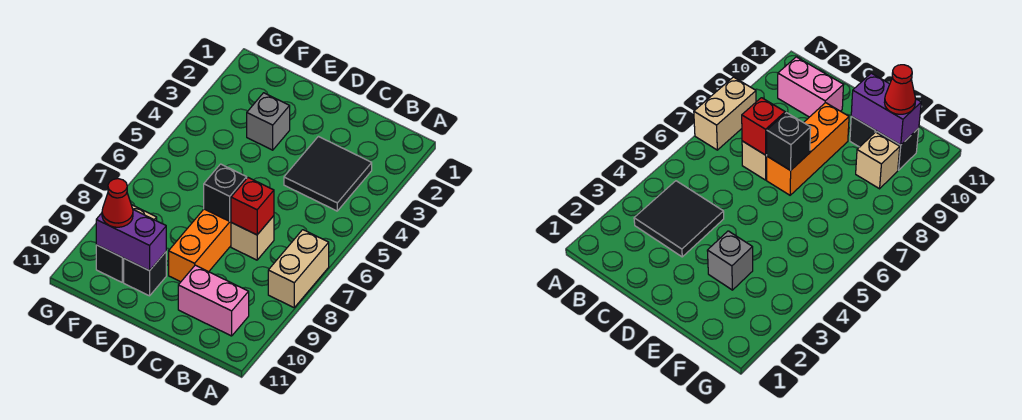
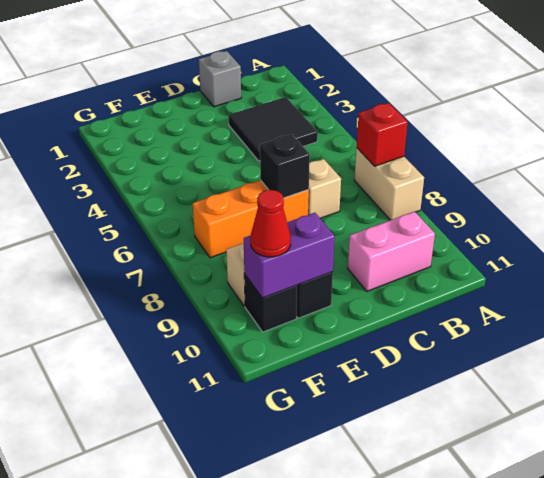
red 1x1 brick [231,178,274,235] -> red 1x1 brick moved to [357,103,408,166]
orange 1x3 brick [169,209,231,282] -> orange 1x3 brick turned to [193,180,309,258]
grey 1x1 brick [247,93,290,150] -> grey 1x1 brick moved to [199,51,241,107]

